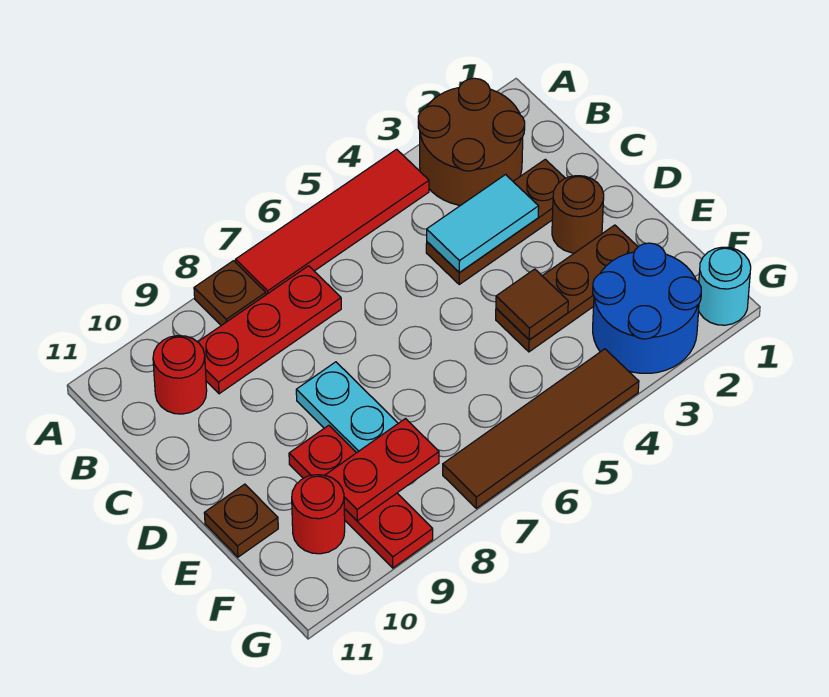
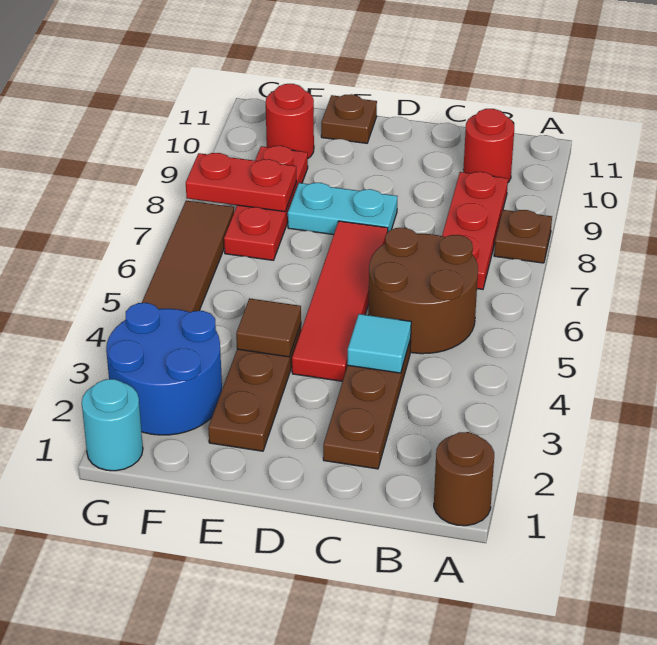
brown 2x2 round brick [418,78,525,205] -> brown 2x2 round brick moved to [368,228,478,354]
red 1x4 tile [236,149,429,295] -> red 1x4 tile moved to [292,221,388,381]
cyan 1x2 tile [427,175,539,273] -> cyan 1x1 tile [347,314,411,373]
brown 1x1 round brick [552,176,604,253] -> brown 1x1 round brick moved to [434,432,494,526]
red 1x3 plate [289,425,433,568] -> red 1x3 plate turned to [224,146,308,260]
red 1x2 plate [325,419,439,521] -> red 1x2 plate turned to [186,153,296,212]

